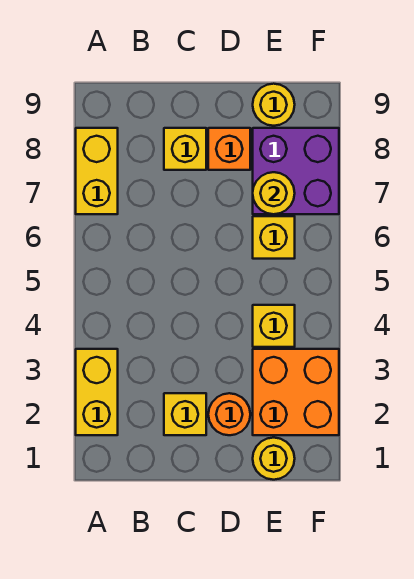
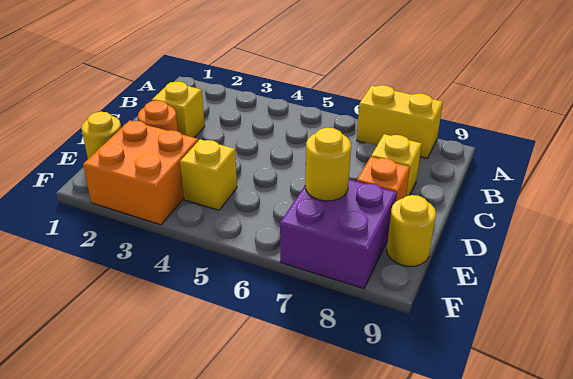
yellow 1x2 brick [76,349,118,435] -> none
yellow 1x1 brick [253,216,295,259] -> none

